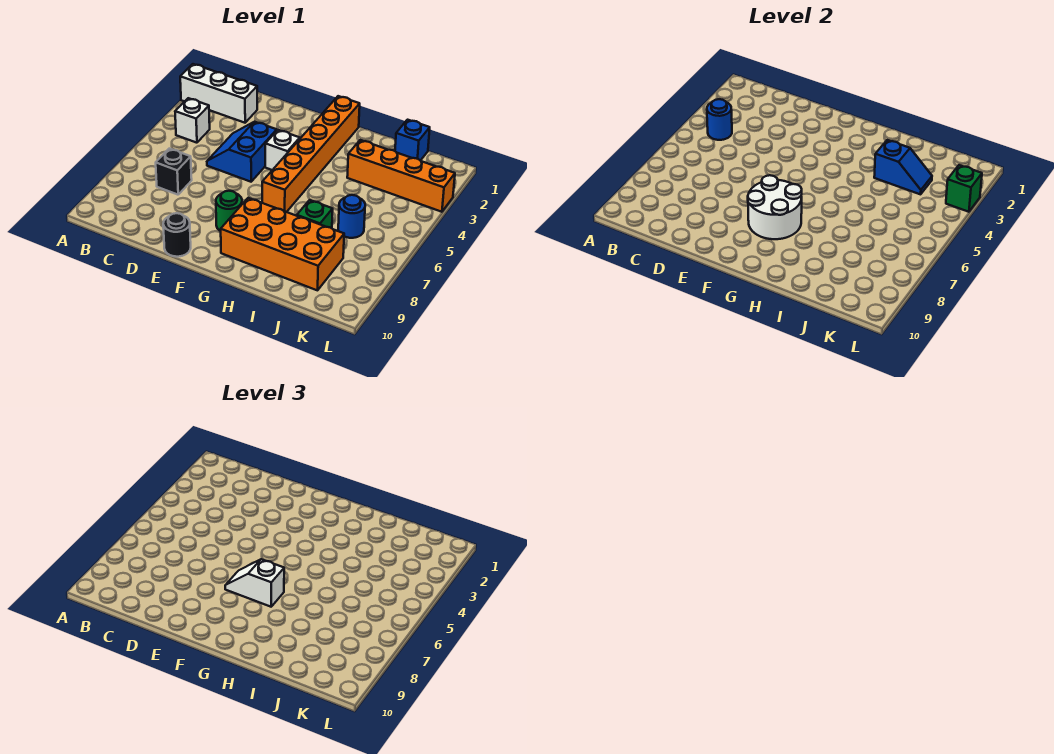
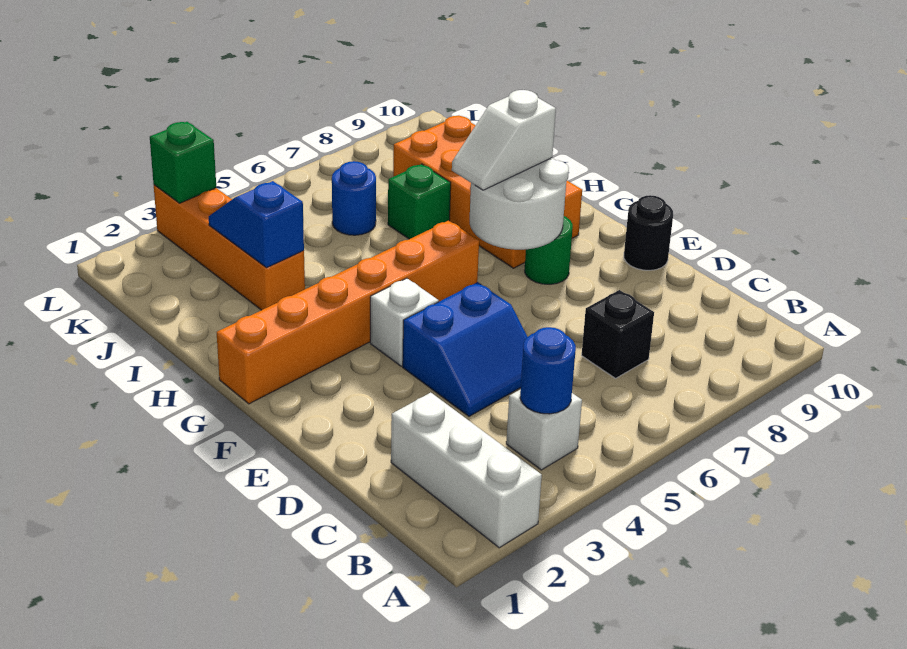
white 1x2 slope [225,559,284,607] -> white 1x2 slope turned to [452,90,556,190]
blue 1x1 brick [395,120,430,161] -> none

